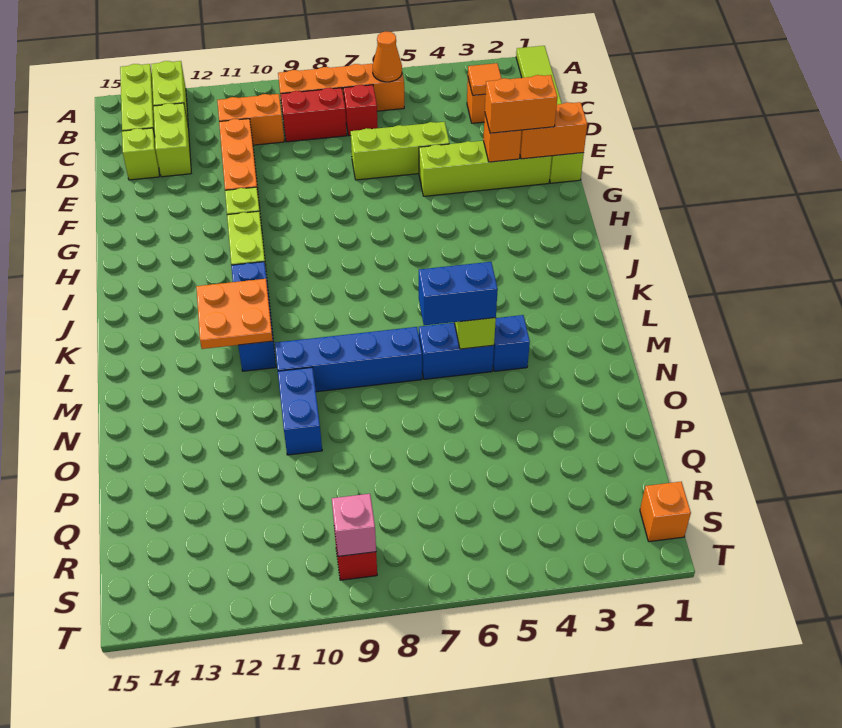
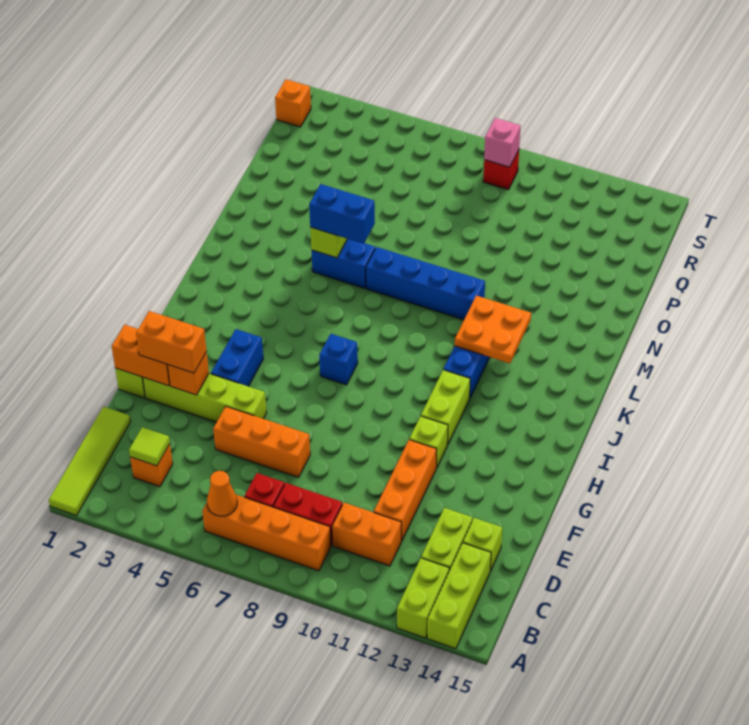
orange 1x1 tile [468,63,502,95] -> lime 1x1 tile [129,427,170,466]
lime 1x3 brick [351,122,449,180] -> orange 1x3 brick [213,406,310,477]
blue 1x1 brick [493,315,530,371] -> blue 1x1 brick moved to [319,334,358,385]
blue 1x2 brick [278,367,322,455] -> blue 1x2 brick moved to [211,329,263,386]

